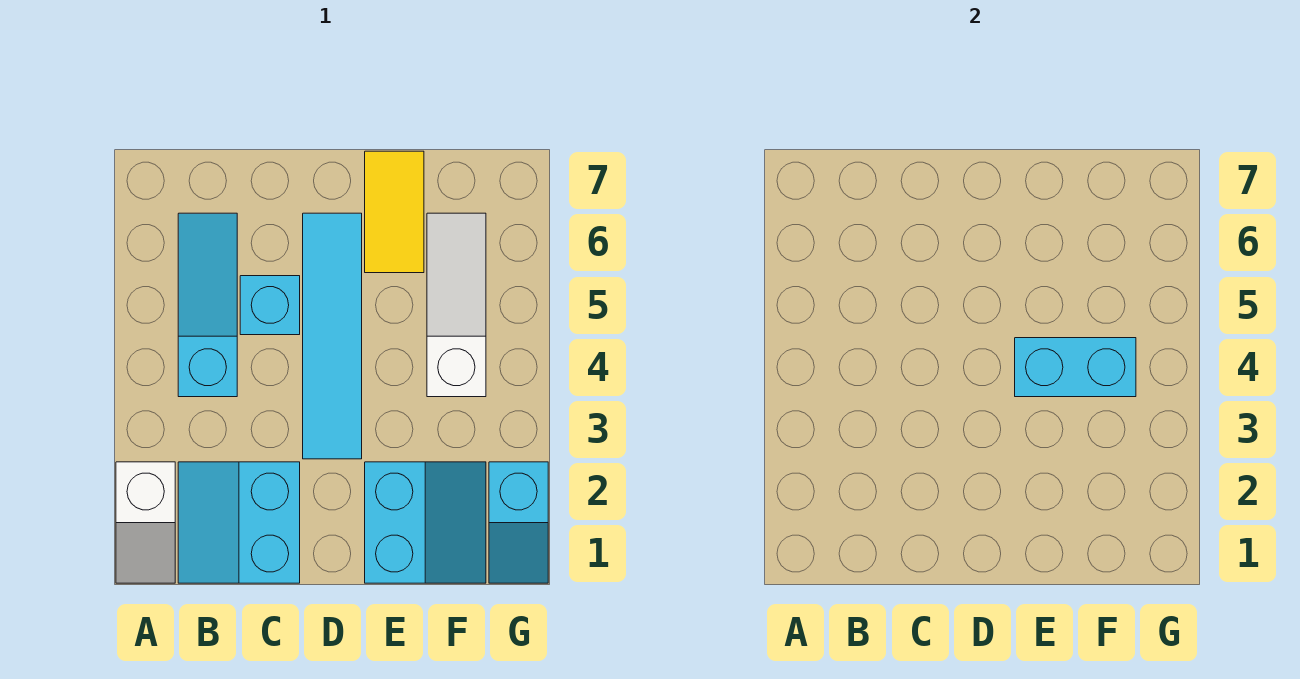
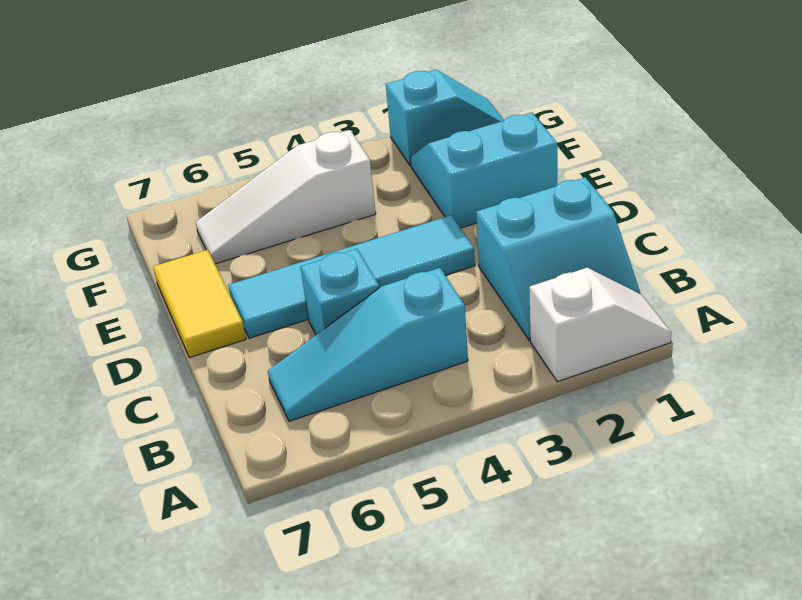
cyan 1x2 brick [1015,338,1136,397] -> none
yellow 1x2 tile [365,151,424,273] -> yellow 1x2 tile turned to [153,250,246,358]

